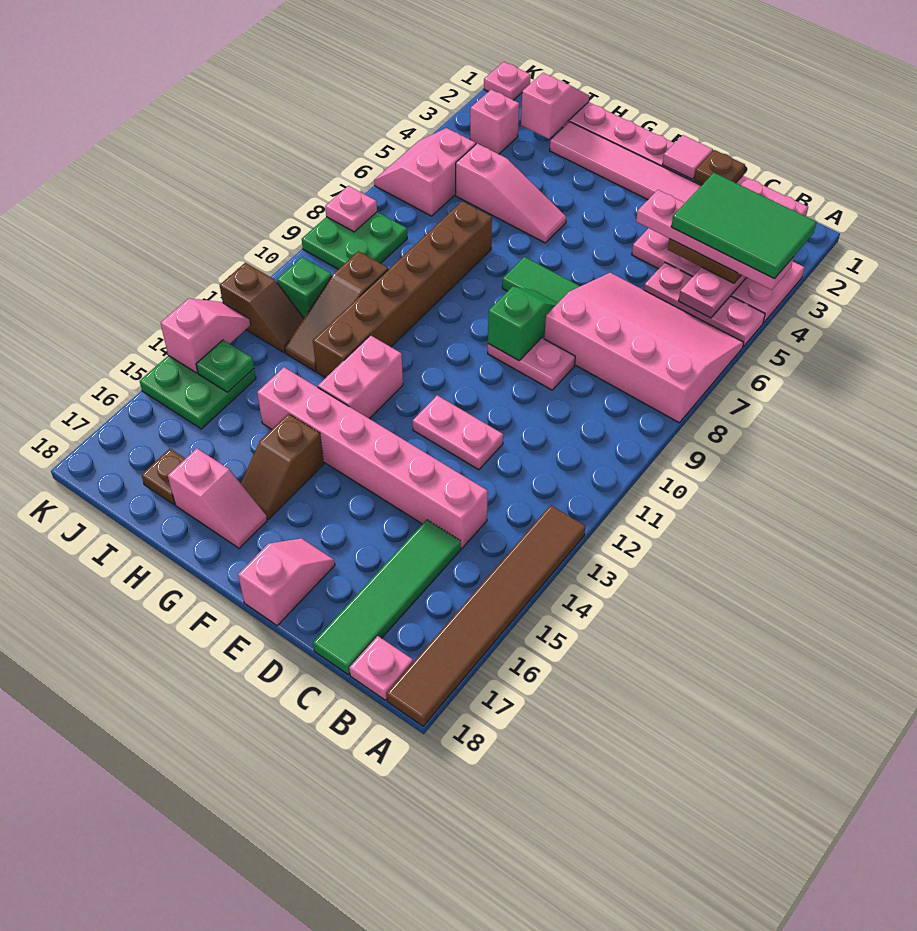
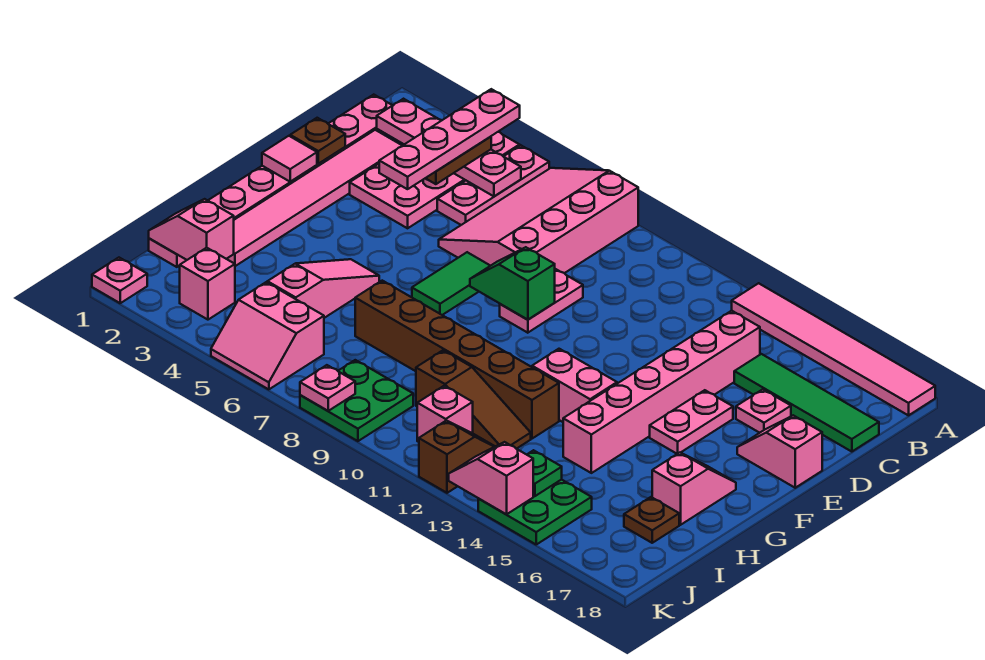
green 2x3 tile [671,173,817,279] -> none
brown 1x6 tile [387,505,585,726] -> pink 1x6 tile [732,283,935,415]
pink 1x1 plate [349,636,413,700] -> pink 1x1 plate moved to [736,389,791,433]
pink 1x2 plate [413,395,503,470] -> pink 1x2 plate moved to [650,390,733,454]
brown 1x2 slope [241,414,324,519] -> none
green 1x1 brick [277,257,332,318] -> pink 1x1 brick [417,386,473,442]

